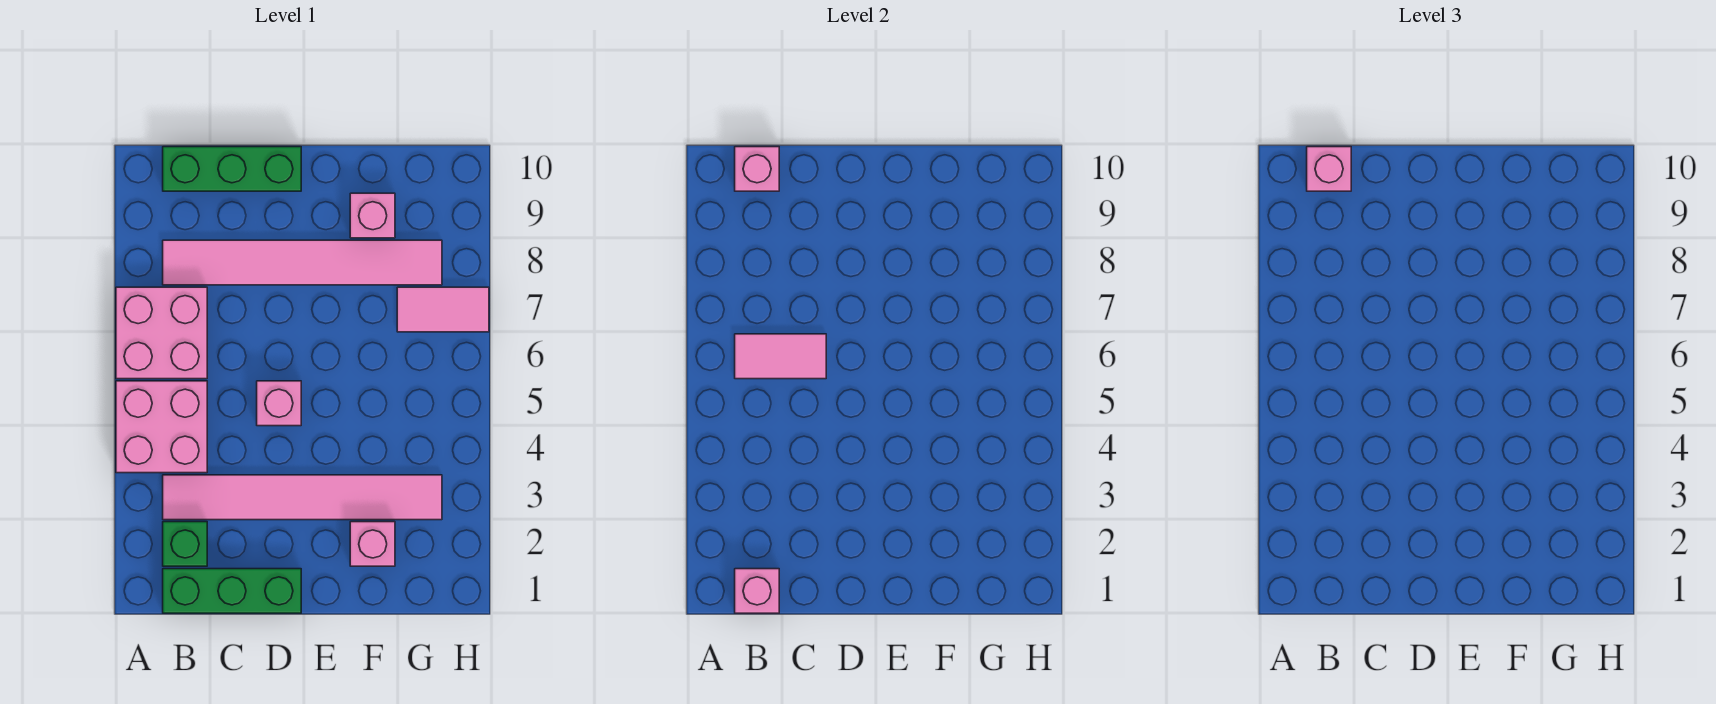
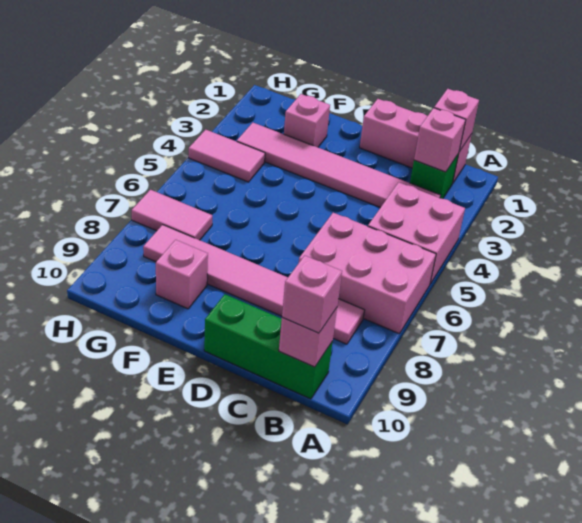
pink 2x2 brick [116,287,207,379] -> pink 2x3 brick [299,213,436,334]
green 1x3 brick [163,569,301,613] -> pink 1x3 brick [360,99,472,184]
pink 1x2 tile [735,334,826,379] -> pink 1x2 tile moved to [189,130,265,182]
pink 1x1 brick [257,381,301,426] -> pink 1x1 brick moved to [414,108,466,172]

